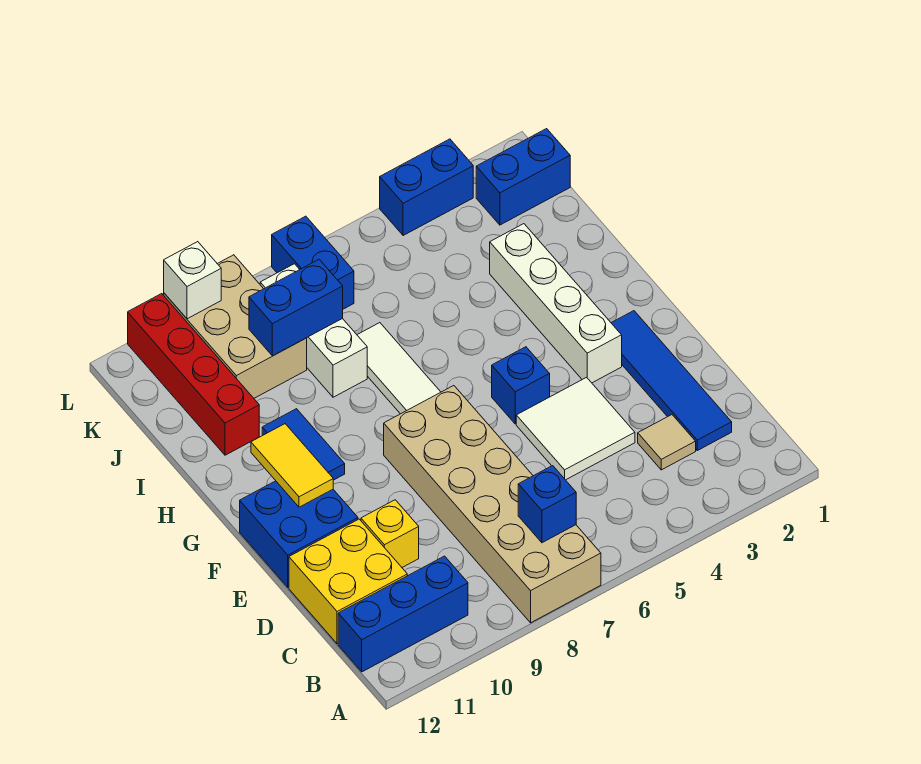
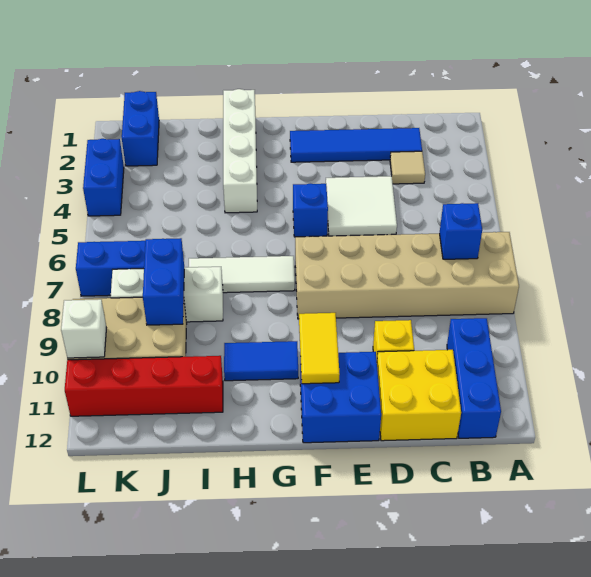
white 1x4 brick [490,224,622,383] -> white 1x4 brick turned to [223,89,257,213]
yellow 1x2 tile [251,424,333,507] -> yellow 1x2 tile turned to [299,313,340,384]

